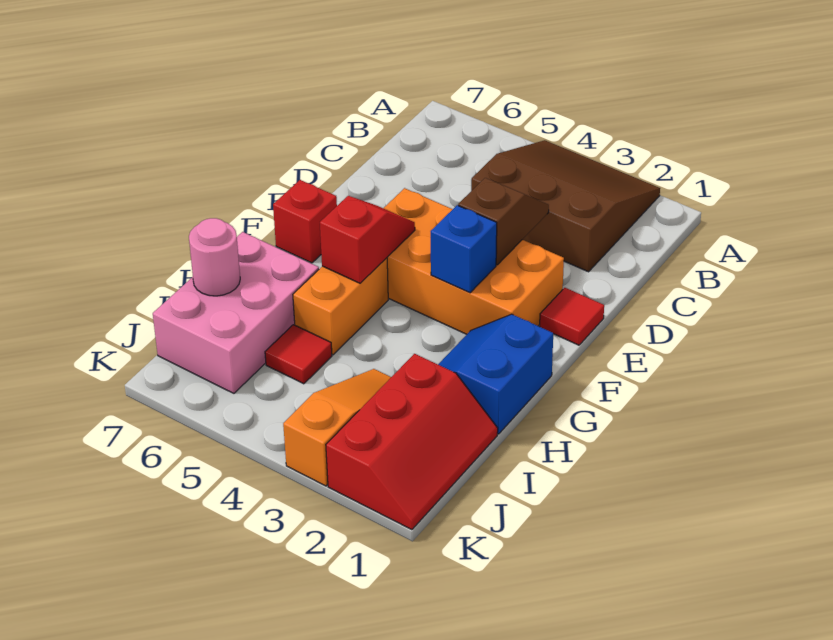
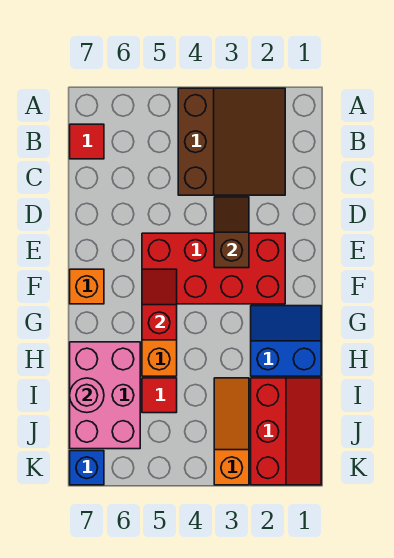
brown 3x3 slope [471,140,660,272] -> brown 3x3 slope turned to [178,88,285,195]
red 1x1 tile [540,288,604,345] -> red 1x1 tile moved to [70,124,104,159]
orange 2x4 brick [384,188,564,334] -> red 2x4 brick [142,233,285,304]
blue 1x1 brick [431,205,497,293] -> blue 1x1 brick moved to [70,451,104,485]
red 1x1 brick [273,180,337,263] -> orange 1x1 brick [70,269,104,304]
blue 2x2 slope [438,314,553,434] -> blue 2x2 slope turned to [251,306,321,376]

